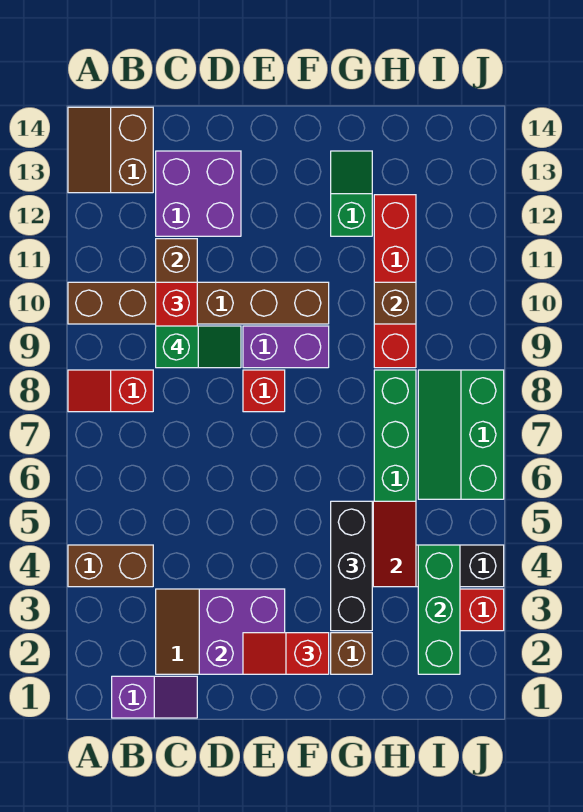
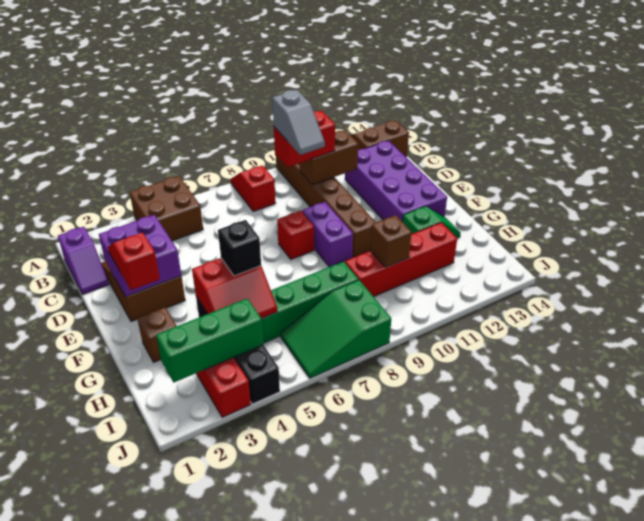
brown 1x2 brick [68,545,153,587] -> brown 2x2 brick [130,176,203,241]
green 1x2 slope [156,326,241,368] -> grey 1x2 slope [272,90,325,155]
purple 2x2 brick [156,151,241,236] -> purple 2x4 brick [345,140,447,222]
black 1x3 brick [331,501,372,631] -> black 1x1 brick [218,220,261,276]
green 2x3 slope [418,370,504,499] -> green 2x3 slope turned to [280,280,391,378]

